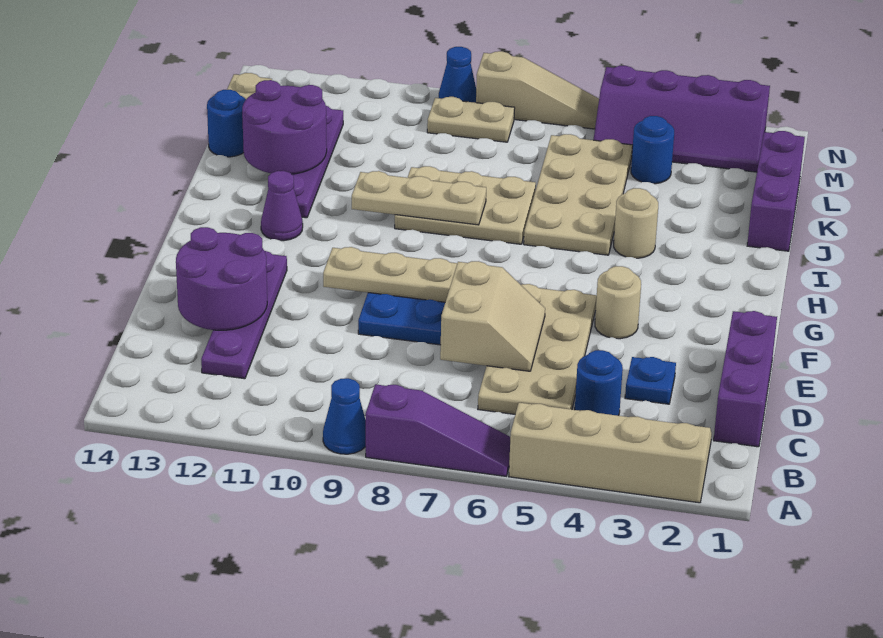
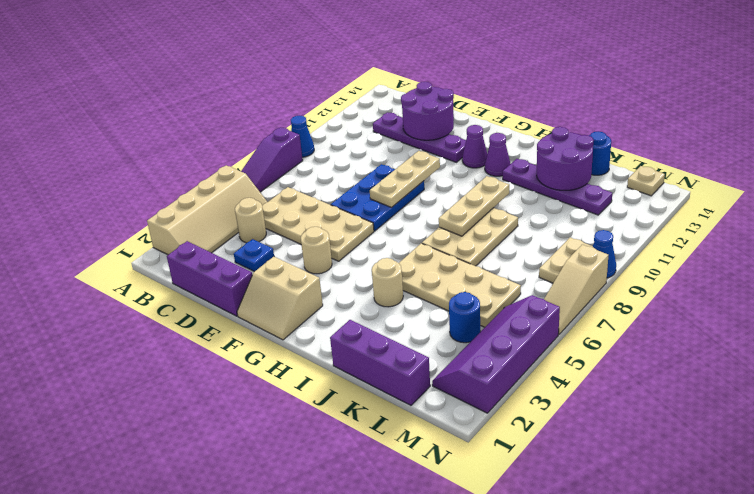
blue 1x1 round brick [575,350,623,416] -> tan 1x1 round brick [235,198,266,243]
tan 2x2 slope [440,261,545,371] -> tan 2x2 slope moved to [237,257,323,340]
none -> purple 1x1 cone [462,125,487,168]

